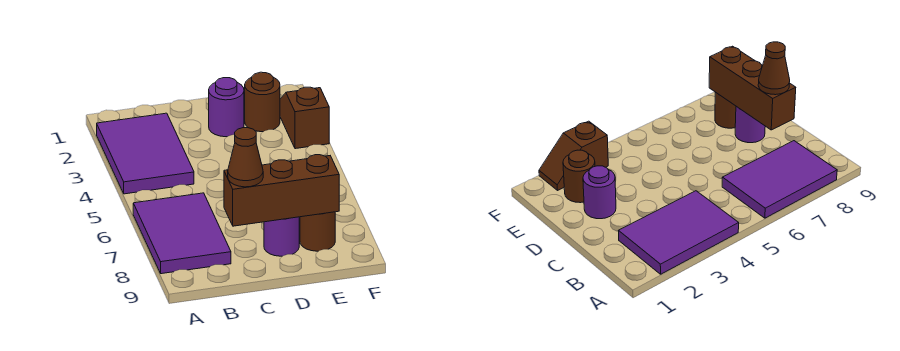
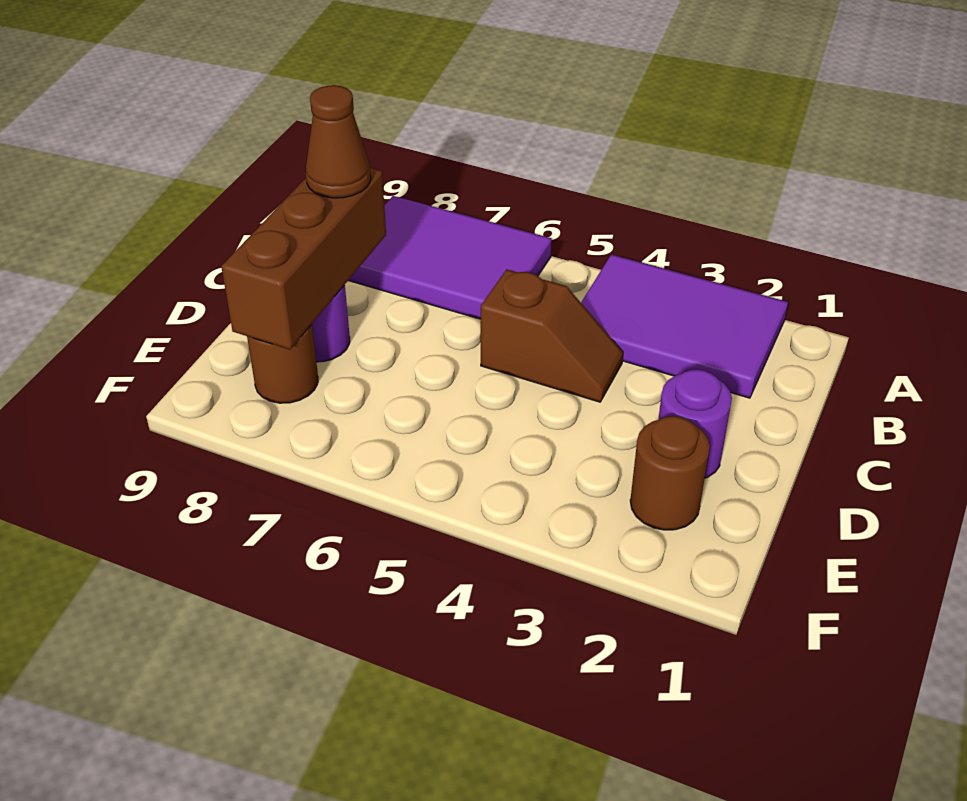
brown 1x2 slope [280,87,329,149] -> brown 1x2 slope moved to [481,269,623,402]

